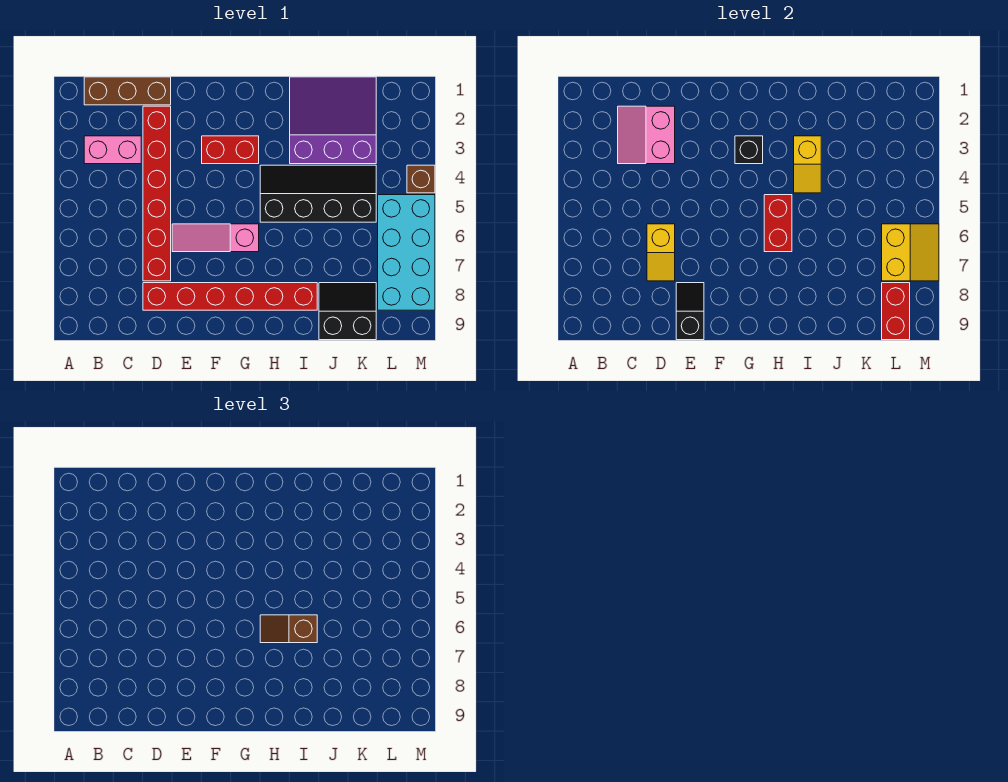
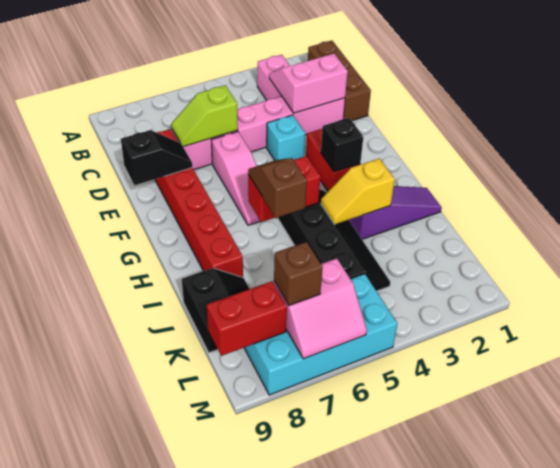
red 1x6 brick [143,106,171,281] -> pink 1x6 brick [172,96,345,170]
yellow 1x2 slope [647,224,675,281] -> lime 1x2 slope [171,85,238,147]
none -> cyan 1x1 brick [267,115,305,160]
pink 1x3 slope [172,224,259,252] -> pink 1x3 slope turned to [211,132,260,225]
purple 3x3 slope [290,77,376,164] -> purple 1x3 slope [349,186,442,239]
yellow 2x2 slope [882,224,939,281] -> pink 2x2 slope [274,258,367,359]
brown 1x1 brick [407,165,435,193] -> brown 1x1 brick moved to [274,242,323,305]

